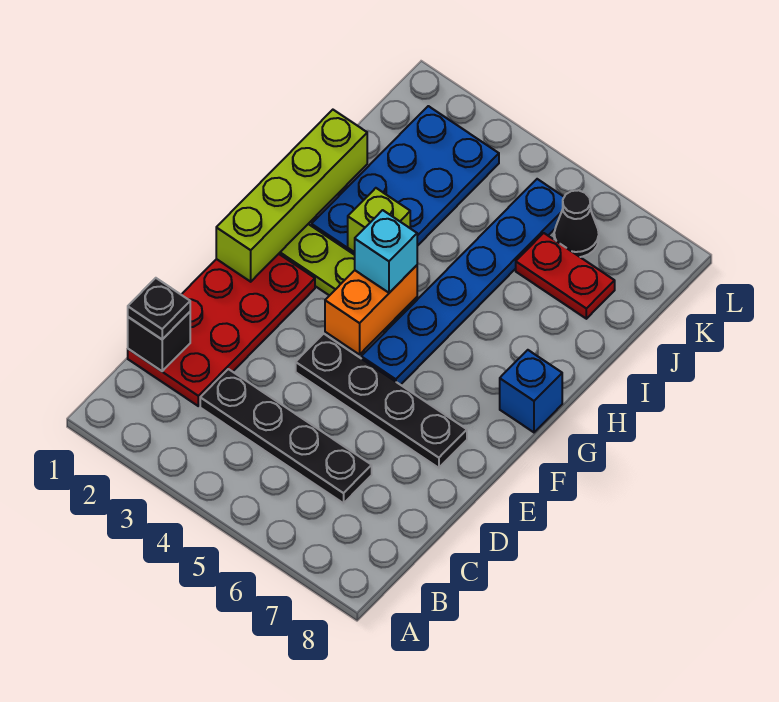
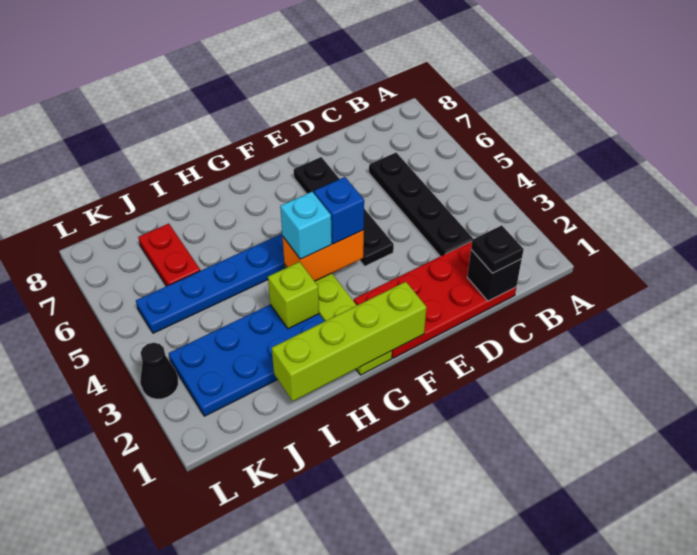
blue 1x1 brick [500,350,562,432] -> blue 1x1 brick moved to [314,177,364,244]
black 1x1 cone [554,190,599,257] -> black 1x1 cone moved to [140,343,178,399]

